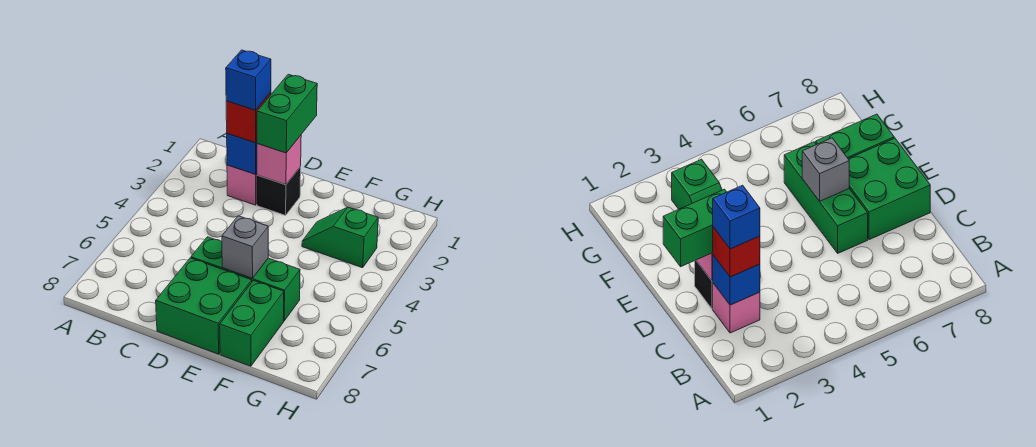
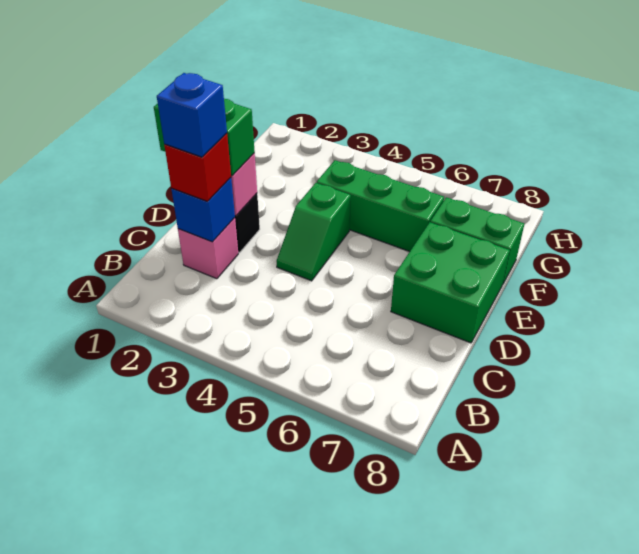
green 1x3 brick [191,237,300,321] -> green 1x3 brick turned to [317,160,444,252]
grey 1x1 brick [222,216,268,278] -> none
green 1x2 slope [302,207,378,268] -> green 1x2 slope moved to [277,183,351,281]

